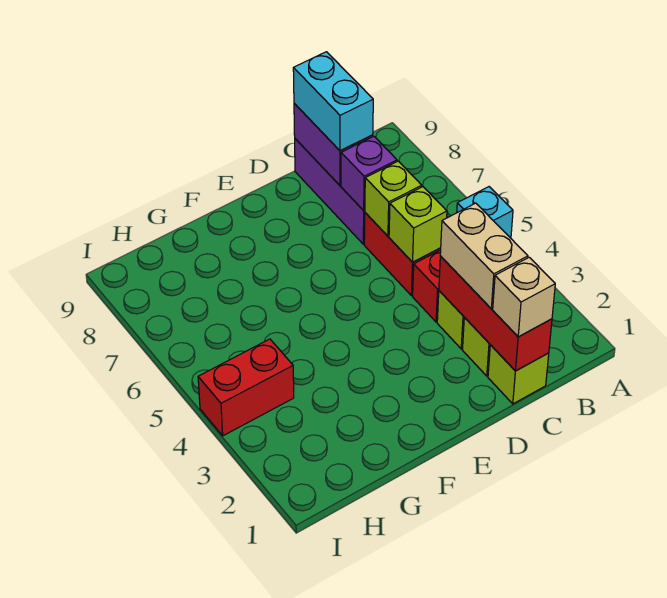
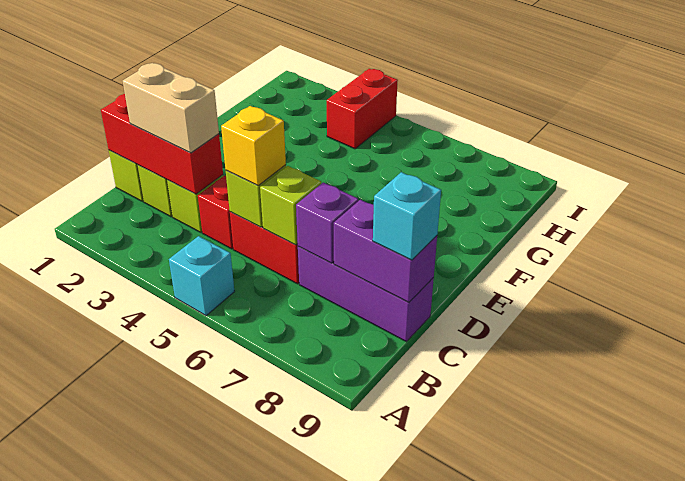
tan 1x1 brick [493,257,555,337] -> none
none -> yellow 1x1 brick [221,106,286,185]
cyan 1x2 brick [293,52,373,151] -> cyan 1x1 brick [373,172,441,260]

